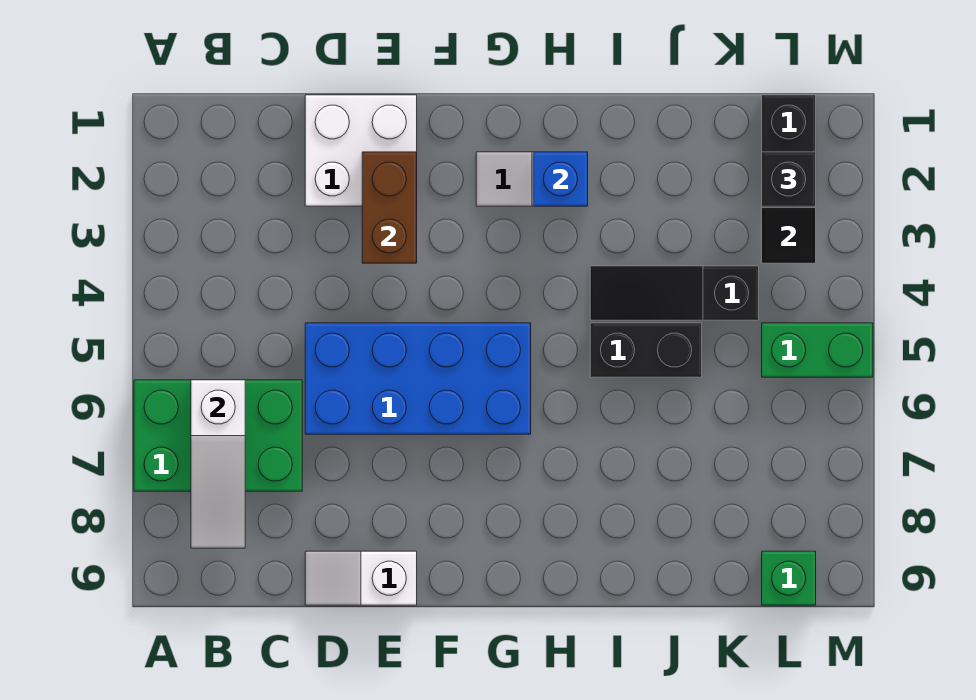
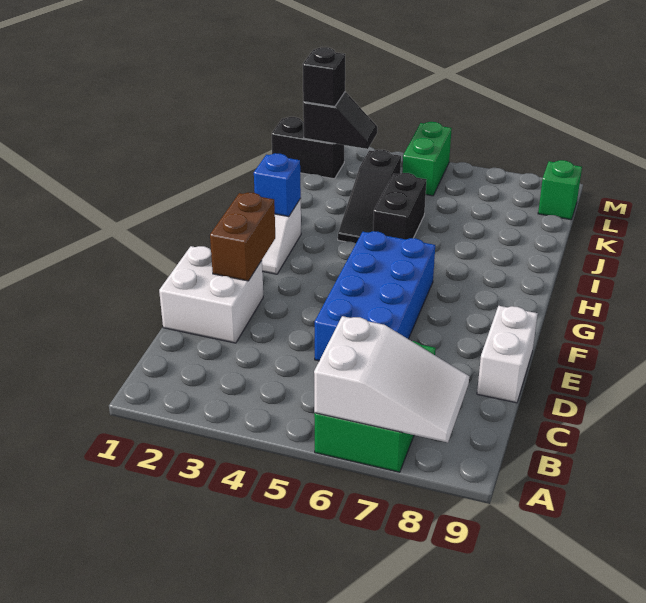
white 1x3 slope [191,380,245,548] -> white 2x3 slope [314,316,469,443]
white 1x2 slope [305,551,417,605] -> white 1x2 brick [477,306,538,403]
brown 1x2 brick [362,152,417,263] -> brown 1x2 brick turned to [210,193,275,281]

